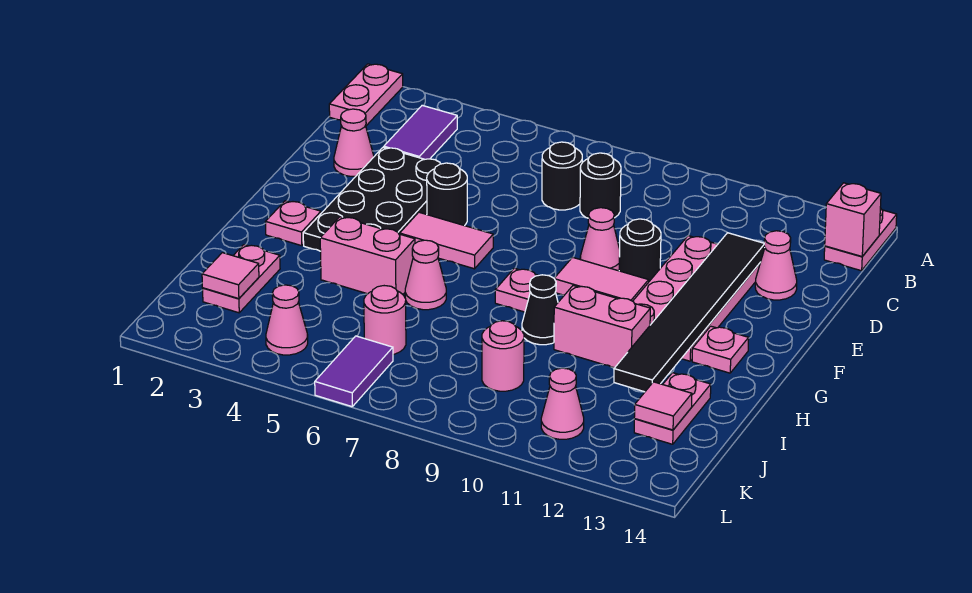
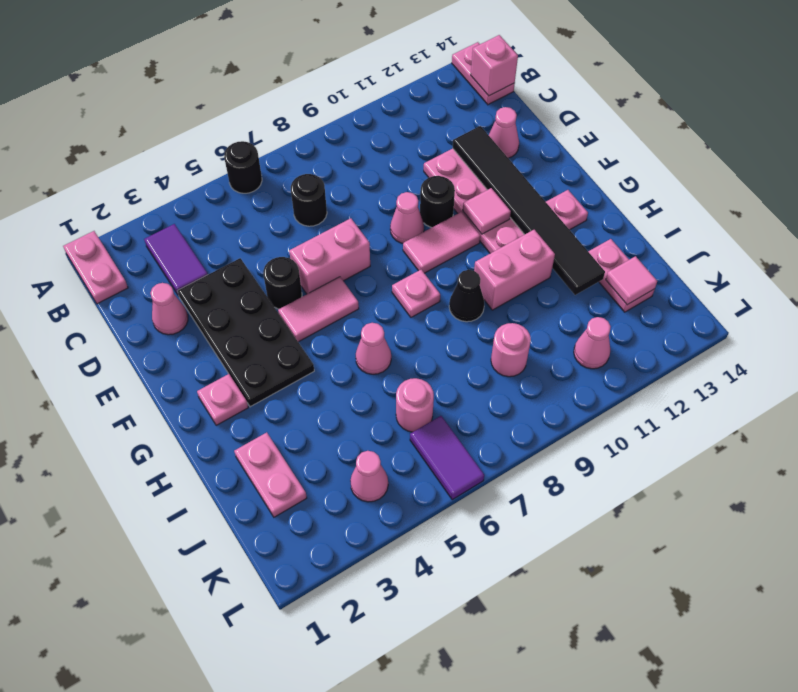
black 1x1 round brick [580,153,621,218] -> black 1x1 round brick moved to [224,141,262,193]
pink 1x2 brick [320,217,415,294] -> pink 1x2 brick moved to [289,218,370,294]
pink 1x1 tile [202,253,259,299] -> pink 1x1 tile moved to [463,188,511,234]

